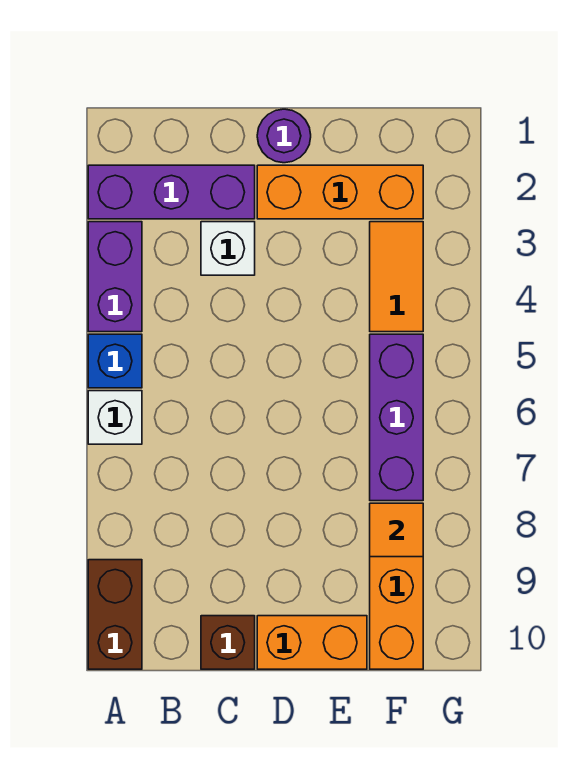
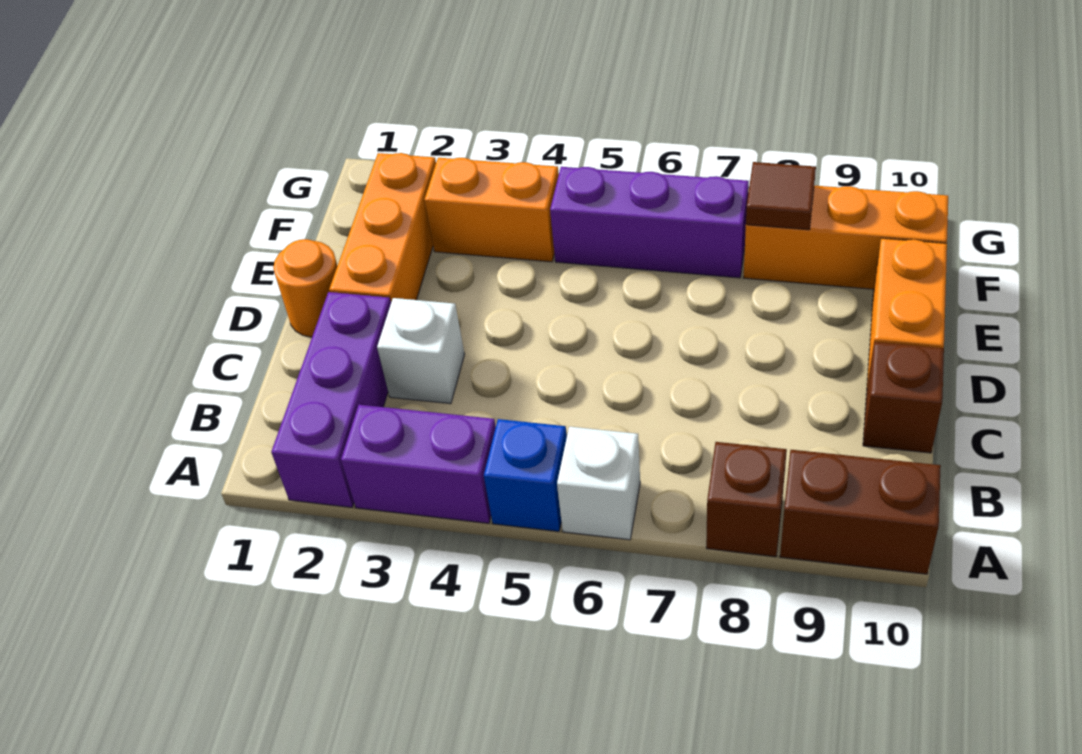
none -> brown 1x1 brick [706,442,787,557]
purple 1x1 round brick [257,109,311,163] -> orange 1x1 round brick [273,239,337,337]
orange 1x2 tile [370,222,423,332] -> orange 1x2 brick [425,158,559,262]
orange 1x1 tile [370,503,423,557] -> brown 1x1 tile [746,162,816,230]

